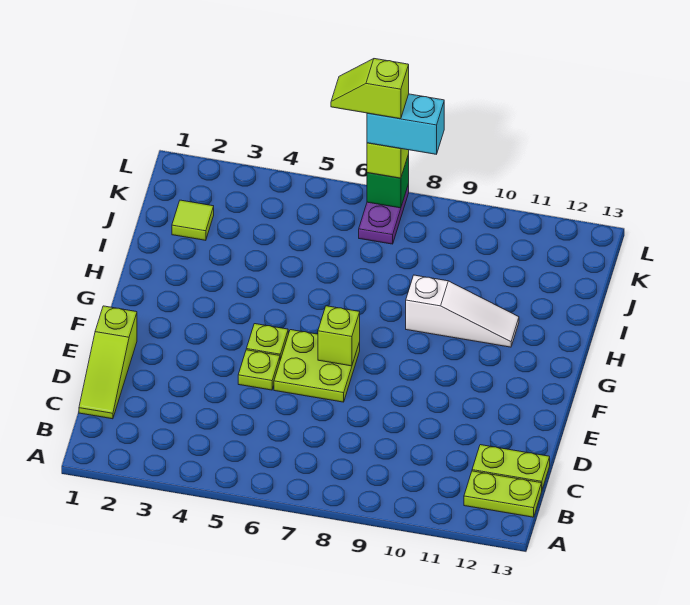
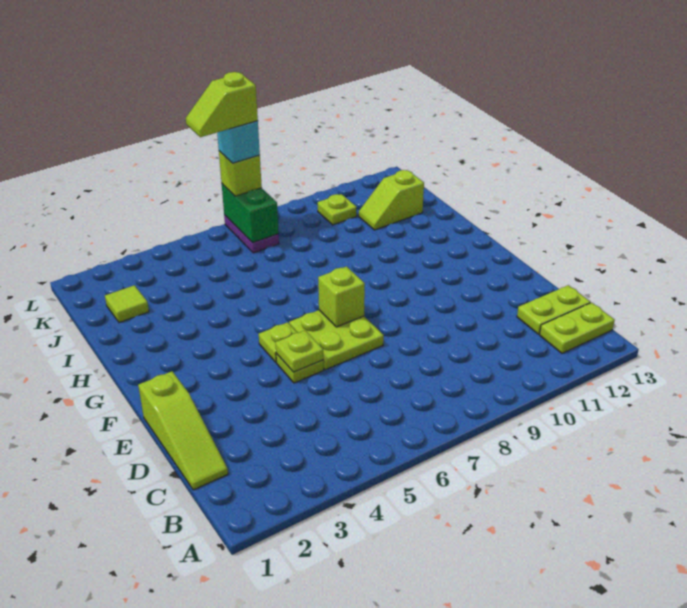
none -> lime 1x1 plate [275,330,323,372]
white 1x3 slope [406,275,519,347] -> none
none -> lime 1x2 slope [359,170,424,230]
none -> lime 1x1 plate [318,194,357,225]
green 1x1 brick [367,154,409,208] -> green 1x2 brick [222,184,279,243]
cyan 1x2 brick [367,94,444,154] -> cyan 1x1 brick [217,121,260,163]

